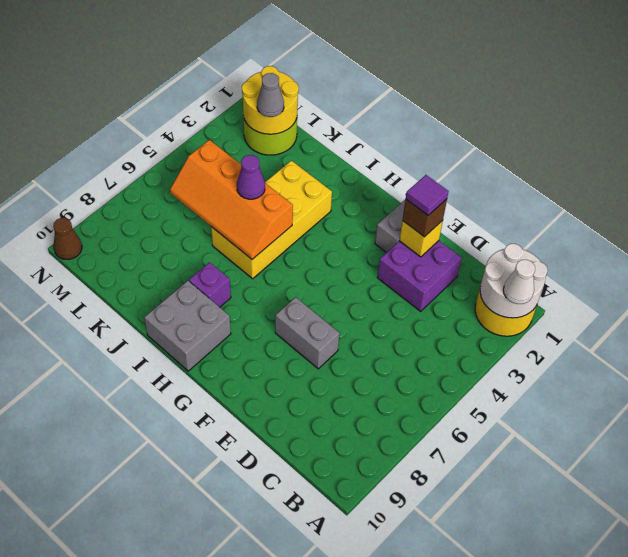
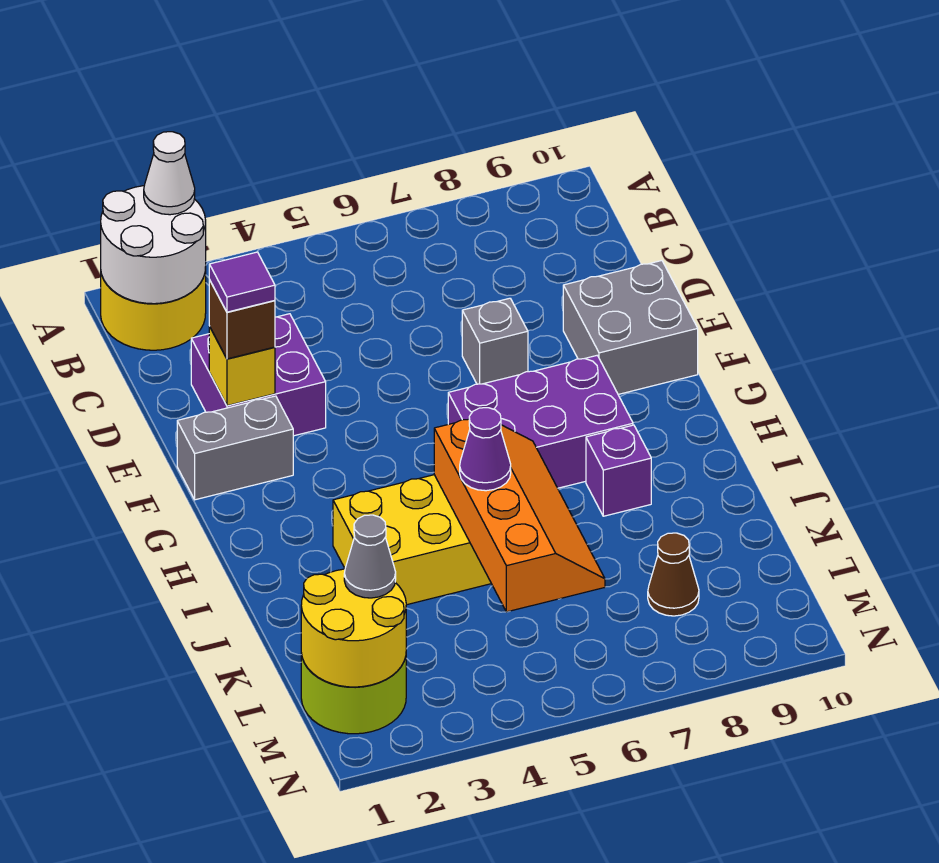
grey 1x2 brick [275,297,339,369] -> grey 1x1 brick [462,298,528,384]
none -> purple 2x3 brick [448,356,633,488]
grey 2x2 brick [144,281,231,371] -> grey 2x2 brick moved to [563,261,698,394]
brown 1x1 cone [53,218,82,259] -> brown 1x1 cone moved to [648,533,699,616]

